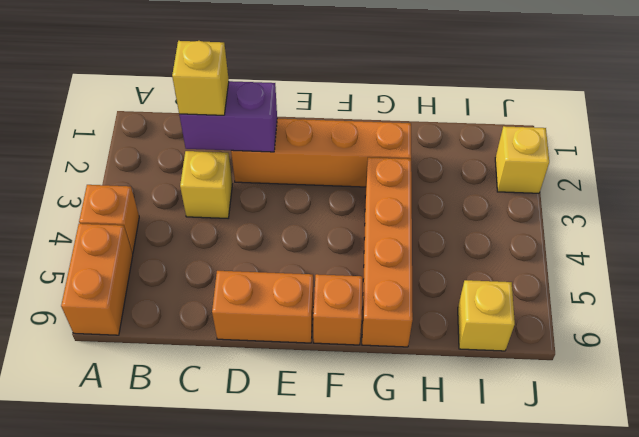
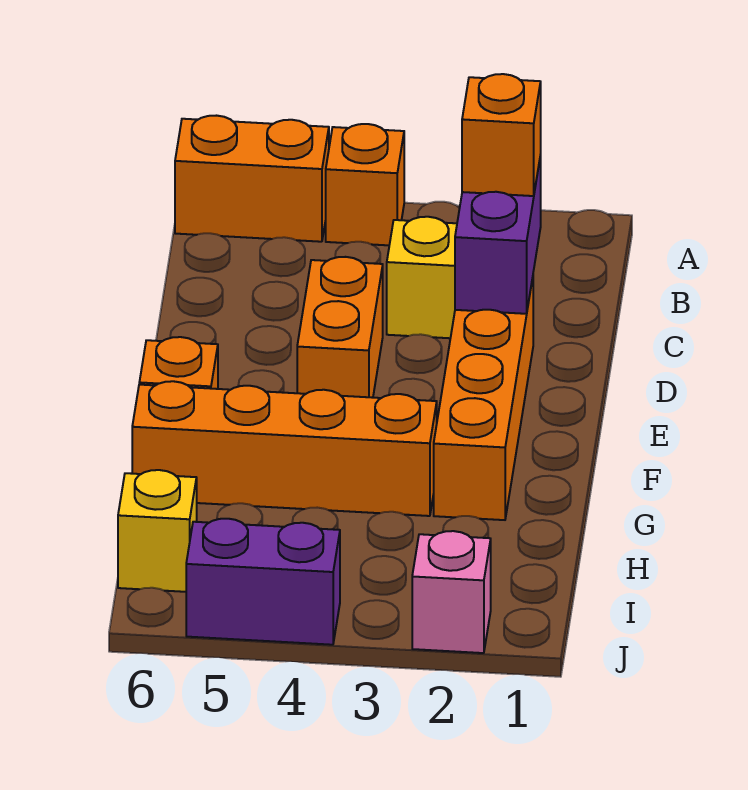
yellow 1x1 brick [172,41,229,115] -> orange 1x1 brick [462,74,541,196]
orange 1x2 brick [212,271,313,343] -> orange 1x2 brick moved to [297,257,383,398]
yellow 1x1 brick [495,126,549,193] -> pink 1x1 brick [412,531,491,653]
none -> purple 1x2 brick [186,519,340,645]

